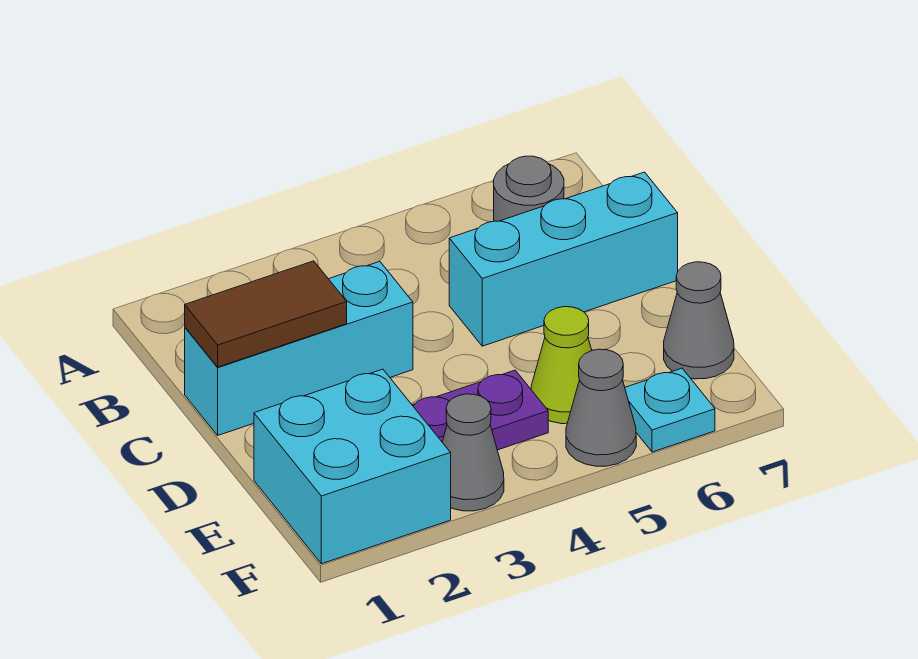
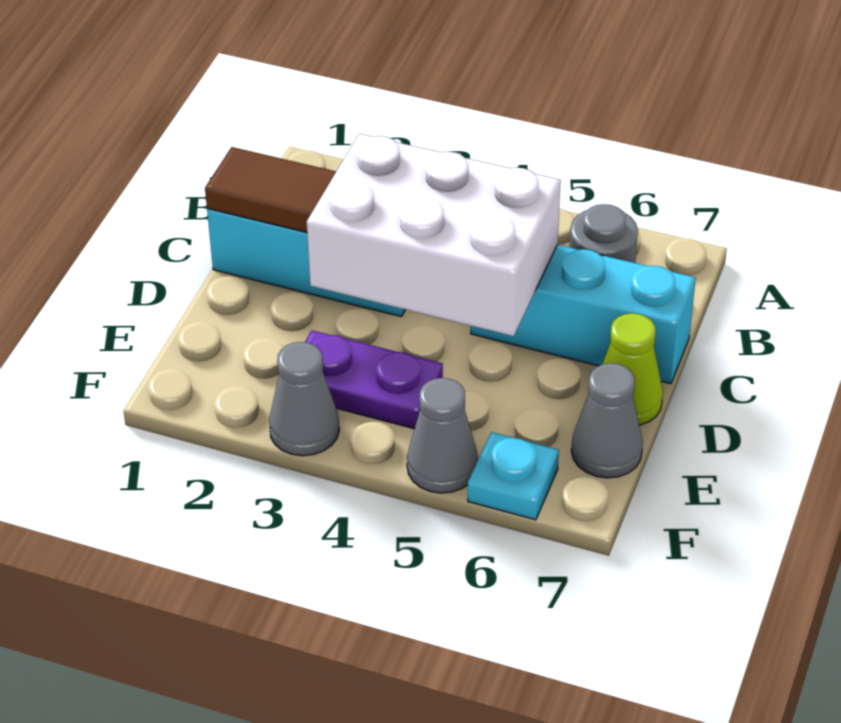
none -> white 2x3 brick [307,134,561,336]
cyan 2x2 brick [254,369,451,564] -> none
lime 1x1 cone [531,307,592,424] -> lime 1x1 cone moved to [603,313,663,425]

